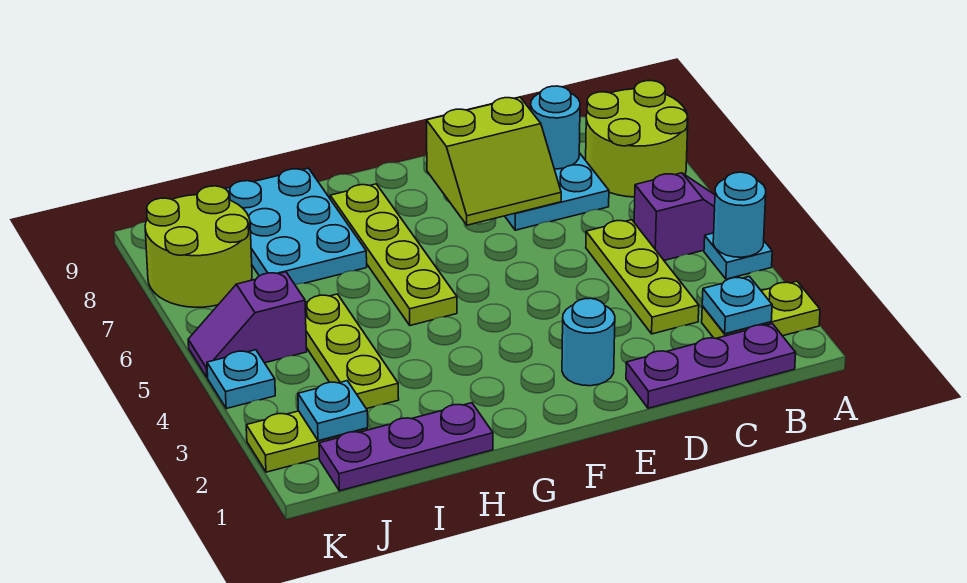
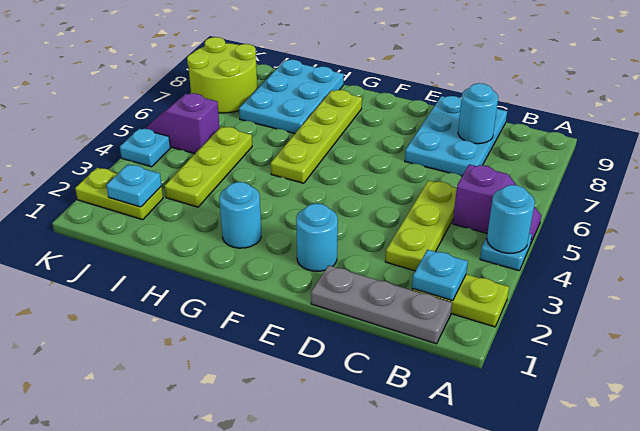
lime 2x2 round brick [586,81,688,197] -> none
purple 1x3 plate [626,324,796,408] -> grey 1x3 plate [311,265,452,344]
lime 2x2 slope [427,97,561,225] -> none
none -> cyan 1x1 round brick [219,182,261,248]
purple 1x3 plate [319,403,493,491] -> none

